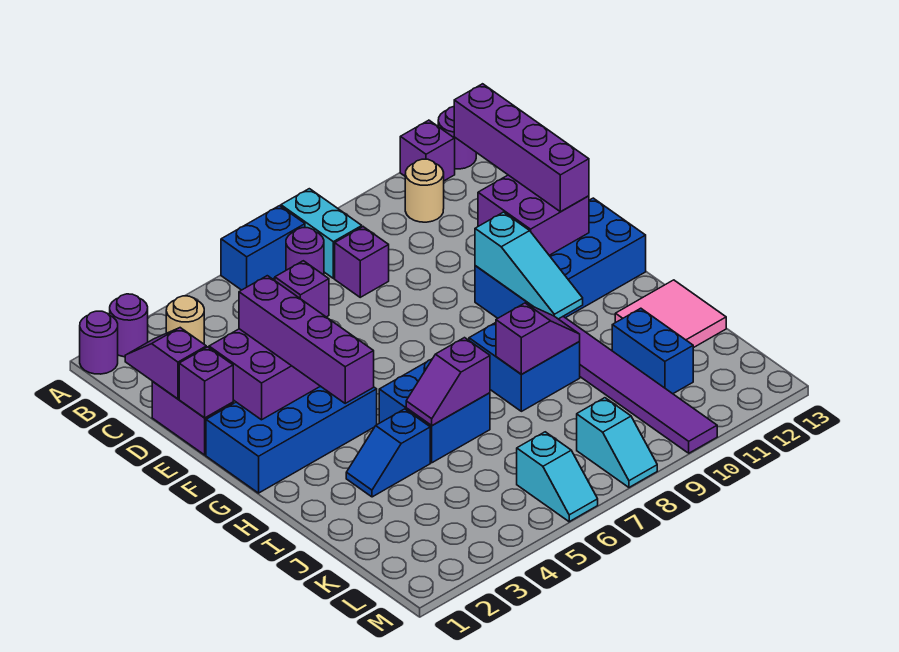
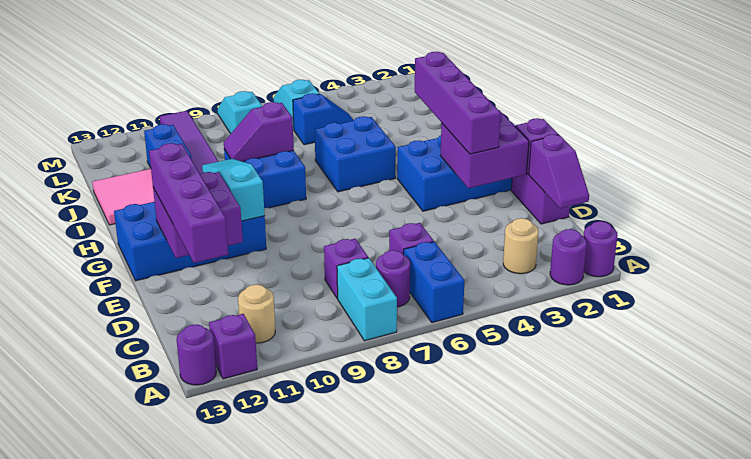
blue 1x2 brick [221,206,305,290] -> blue 1x2 brick turned to [403,242,465,323]
blue 1x2 slope [346,409,430,497] -> blue 1x2 slope moved to [293,93,354,145]
purple 1x2 slope [406,338,490,426] -> none

